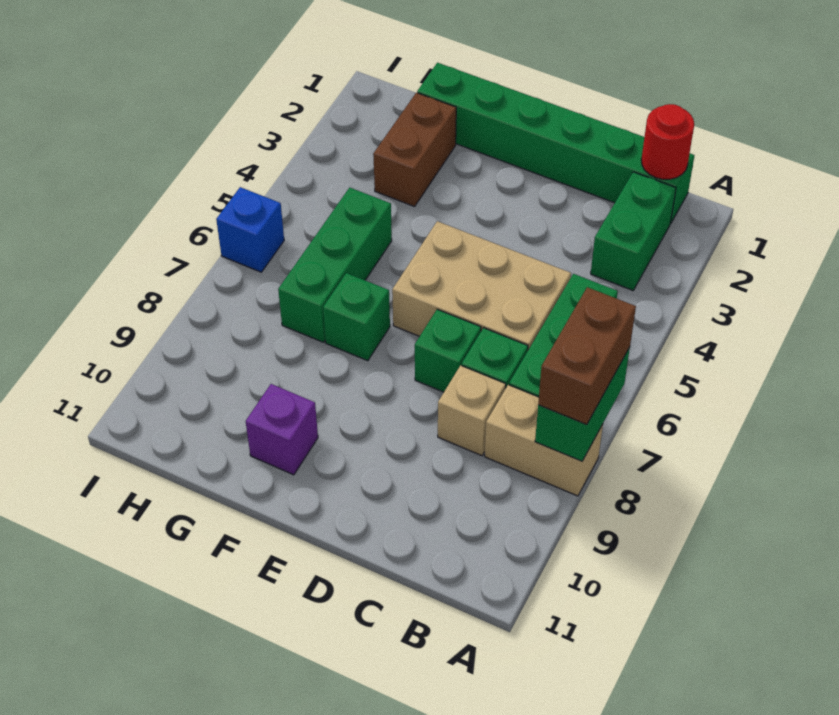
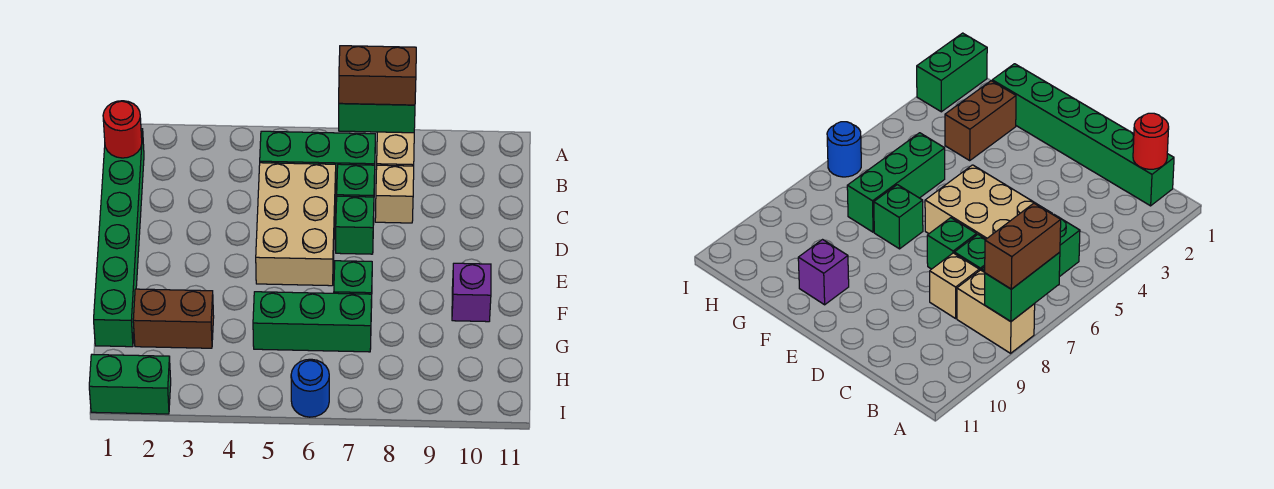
green 1x2 brick [591,172,676,290] -> green 1x2 brick moved to [89,354,171,414]
blue 1x1 brick [216,187,284,272] -> blue 1x1 round brick [291,359,329,417]

